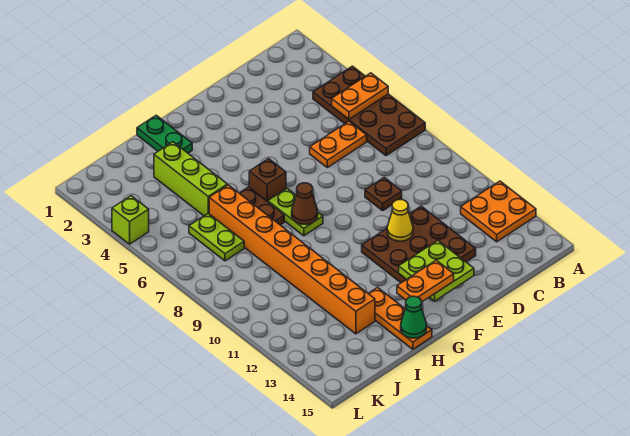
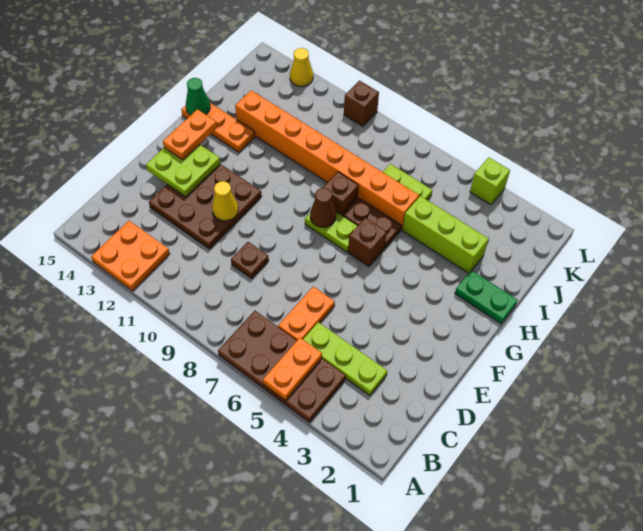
none -> lime 1x3 plate [303,322,387,396]
none -> brown 1x1 brick [323,172,358,216]
none -> brown 1x1 brick [344,81,379,126]
none -> yellow 1x1 cone [290,48,313,86]

